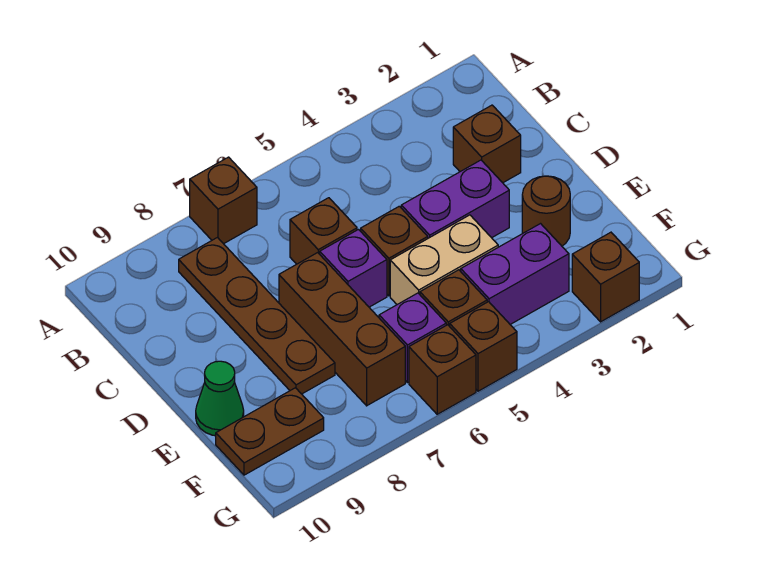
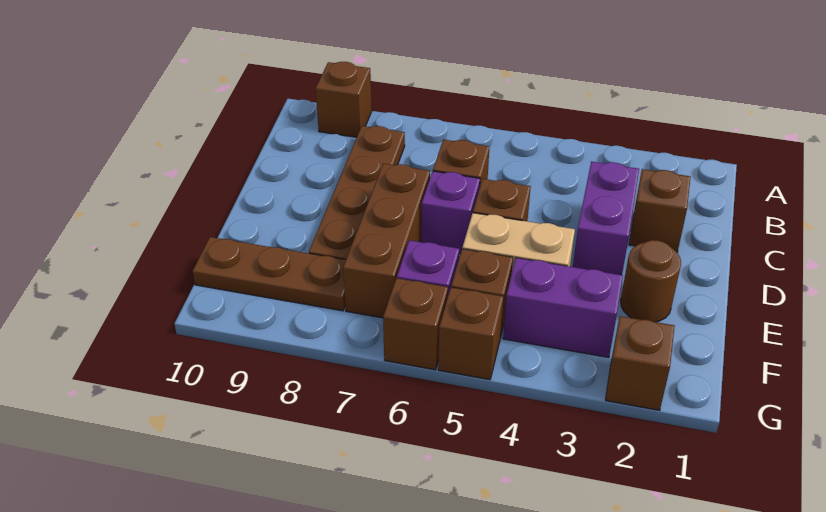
brown 1x1 brick [190,157,257,244] -> brown 1x1 brick moved to [316,62,372,137]
purple 1x2 brick [401,160,509,238] -> purple 1x2 brick turned to [573,162,639,275]
green 1x1 cone [196,361,244,436] -> none
brown 1x2 plate [216,388,324,475] -> brown 1x3 plate [193,237,346,311]

